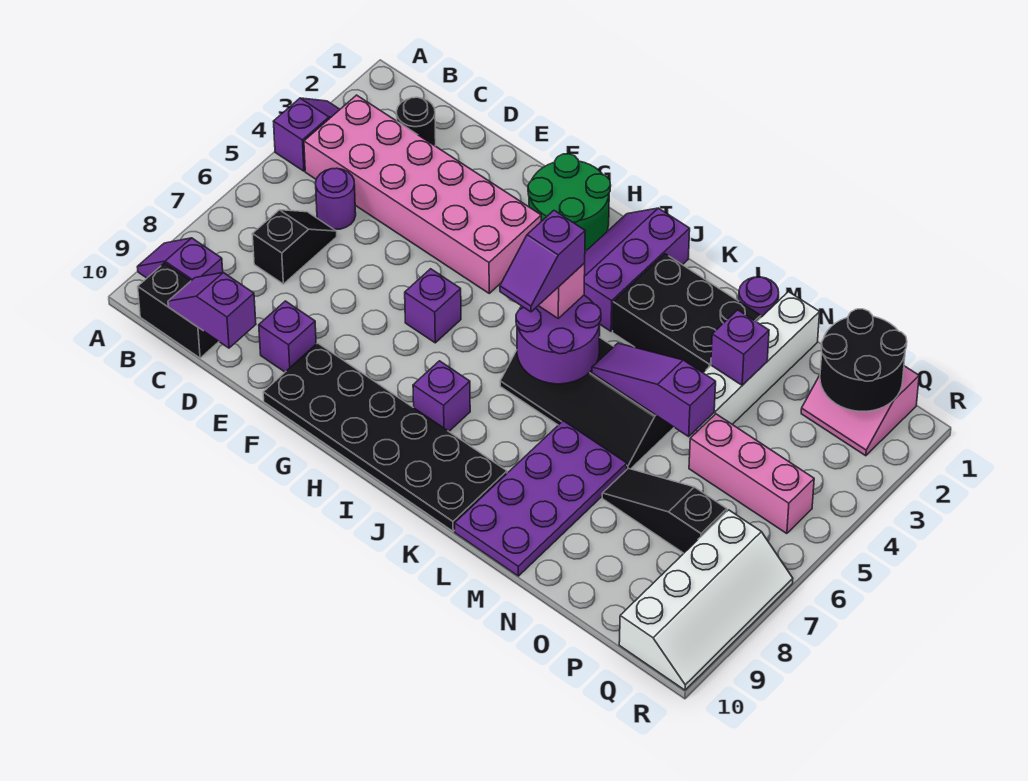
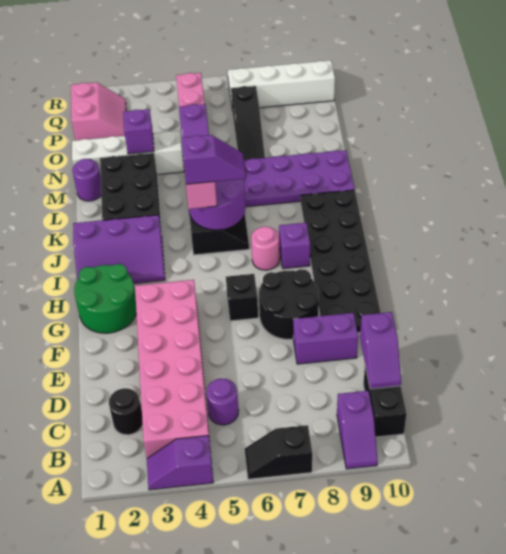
black 1x2 slope [252,210,337,284] -> black 1x2 slope moved to [245,425,312,479]
purple 1x1 brick [259,301,316,372] -> purple 1x2 brick [293,313,358,364]
purple 1x1 brick [405,269,461,343] -> black 1x1 brick [226,274,258,321]
none -> pink 1x1 round brick [251,227,280,270]
black 2x2 round brick [820,309,907,411] -> black 2x2 round brick moved to [259,269,319,339]

